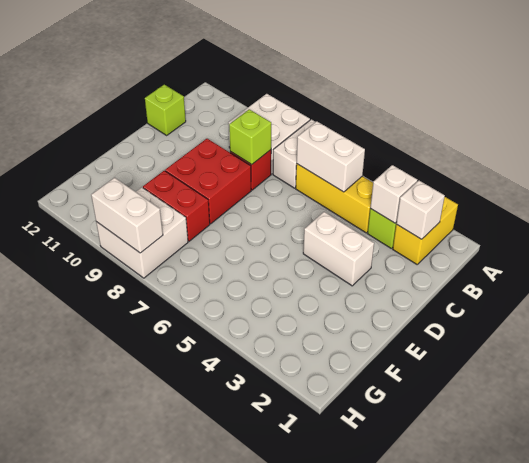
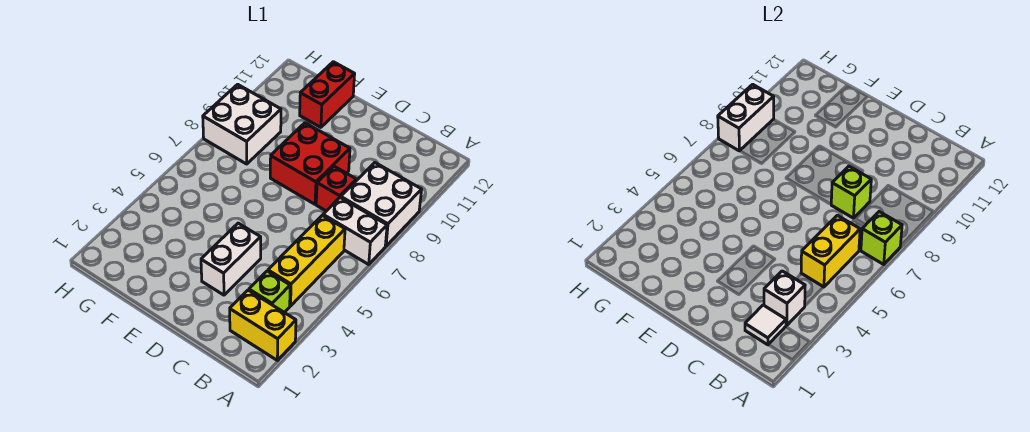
white 1x1 brick [396,181,445,239] -> white 1x1 tile [745,305,786,345]
white 1x2 brick [297,121,365,192] -> yellow 1x2 brick [801,215,860,287]
lime 1x1 brick [145,85,186,135] -> lime 1x1 brick moved to [861,212,902,264]
red 1x2 brick [143,171,210,241] -> red 1x2 brick moved to [300,62,355,127]

